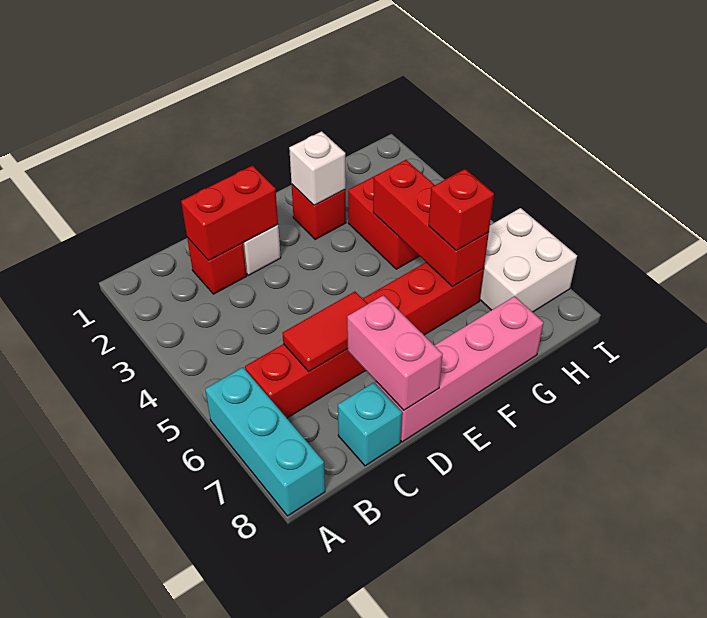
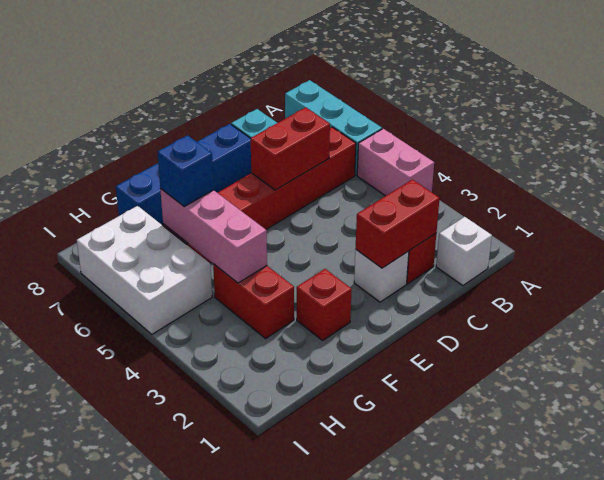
red 1x2 tile [283,292,367,371] -> red 1x2 brick [251,107,330,190]
pink 1x2 brick [347,295,443,410] -> pink 1x2 brick moved to [357,129,434,196]
pink 1x4 brick [376,296,544,442] -> blue 1x4 brick [116,124,251,225]
white 1x1 brick [289,131,346,205] -> white 1x1 brick moved to [436,217,492,286]
red 1x3 brick [373,160,489,287] -> pink 1x3 brick [160,189,267,283]
red 1x1 brick [429,169,494,251] -> blue 1x1 brick [158,135,214,206]
white 2x2 brick [480,208,577,312] -> white 2x3 brick [77,206,212,334]

